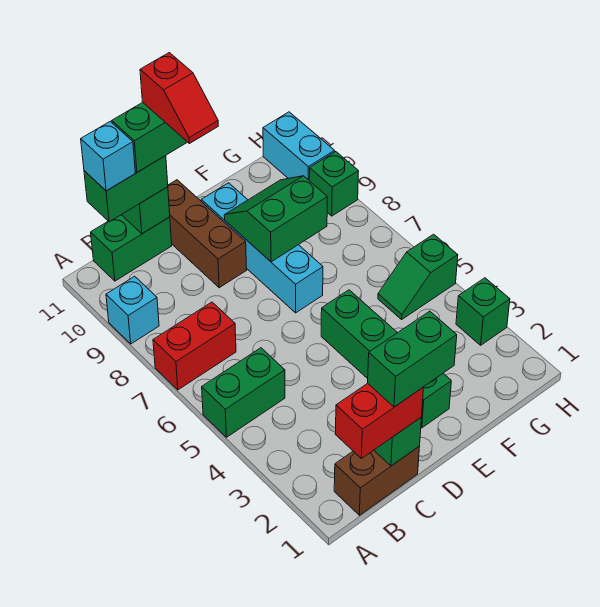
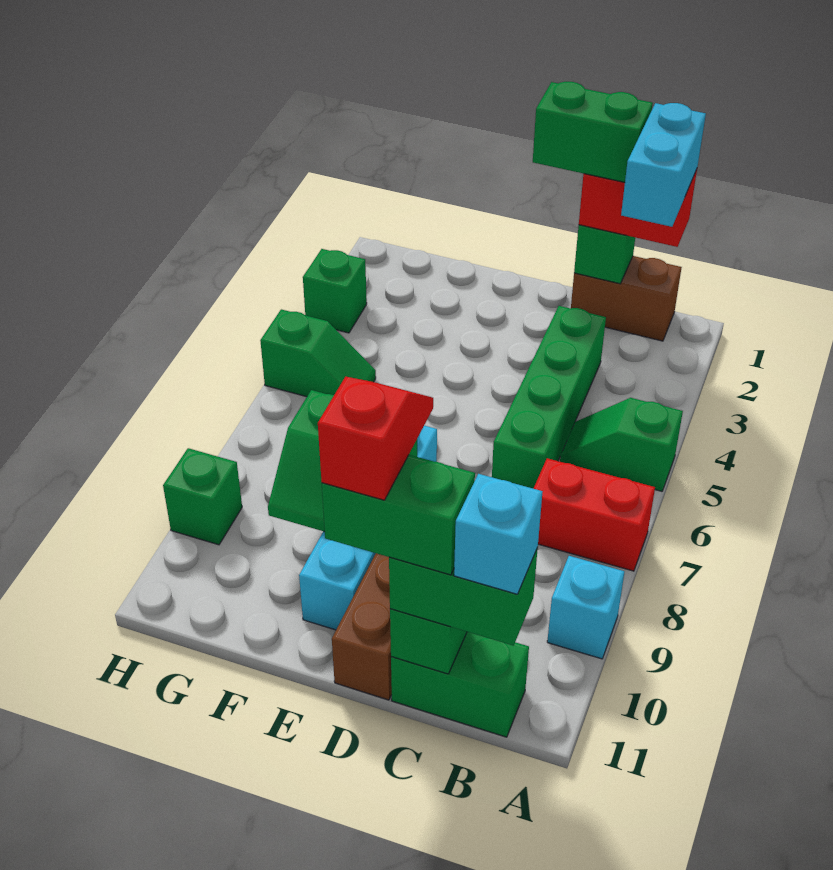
green 1x2 brick [202,348,285,437] -> green 1x2 slope [560,398,683,491]
green 1x4 brick [321,290,451,428] -> green 1x4 brick moved to [492,306,606,488]
cyan 1x2 brick [263,112,335,180] -> cyan 1x2 brick moved to [621,103,706,227]

